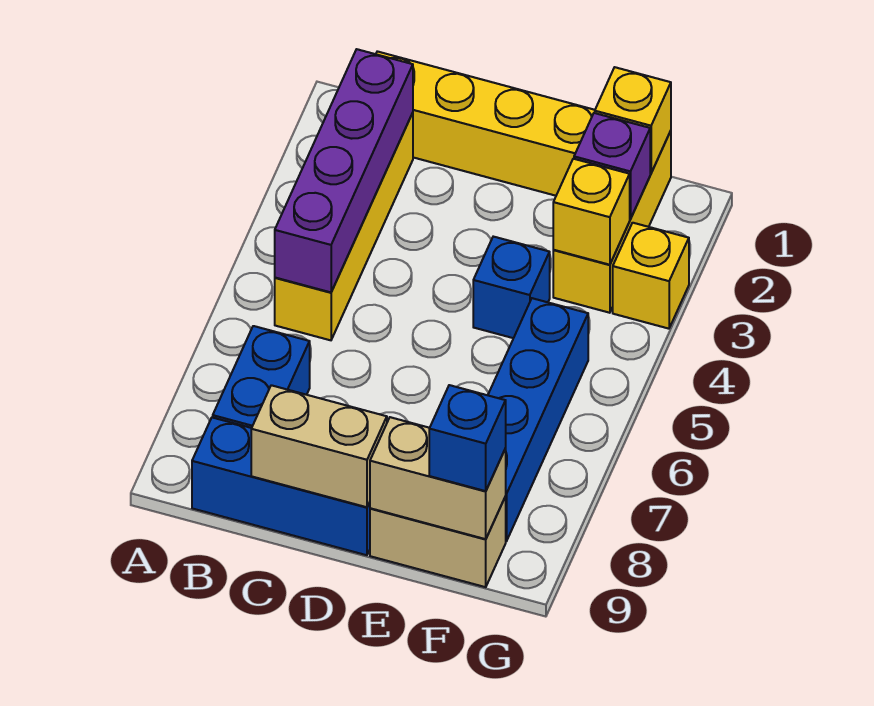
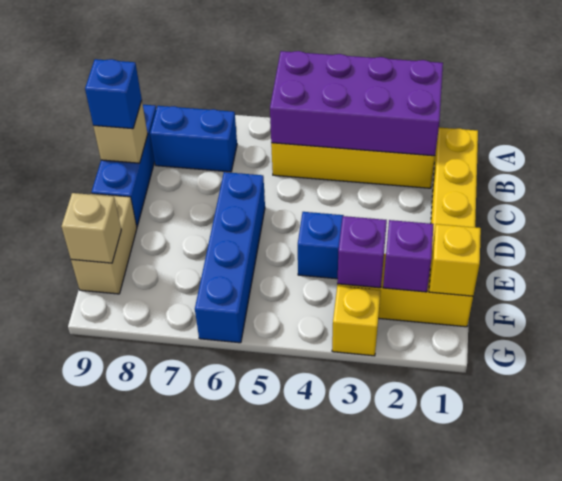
purple 1x4 brick [275,49,413,292] -> purple 2x4 brick [270,51,443,156]
tan 1x2 brick [251,385,387,507] -> tan 1x1 brick [93,100,148,163]
tan 1x2 brick [370,417,506,539] -> tan 1x1 brick [61,193,121,263]
yellow 1x1 brick [553,159,630,265] -> purple 1x1 brick [337,216,387,288]
blue 1x4 brick [488,298,588,541] -> blue 1x4 brick turned to [195,172,265,343]
blue 1x1 brick [429,385,506,491] -> blue 1x1 brick moved to [85,59,142,129]

